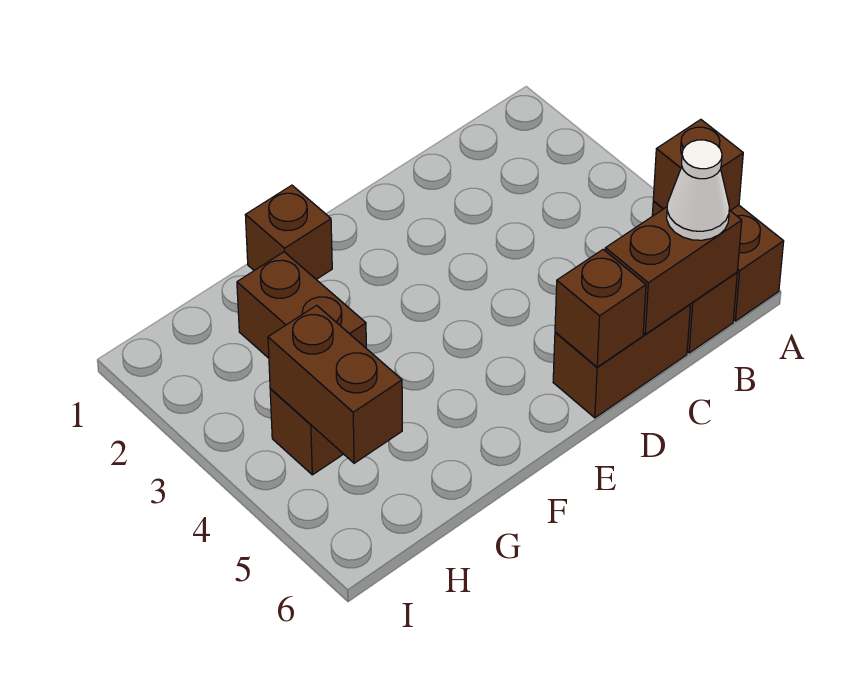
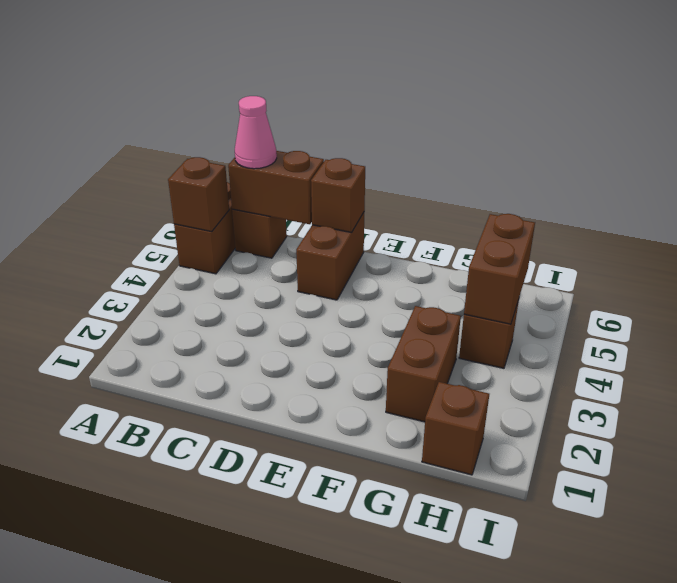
white 1x1 cone [667,140,729,240] -> pink 1x1 cone [235,96,277,169]
brown 1x2 brick [553,305,690,418] -> brown 1x2 brick turned to [296,213,364,300]
brown 1x1 brick [245,185,332,279] -> brown 1x1 brick moved to [422,382,489,475]

